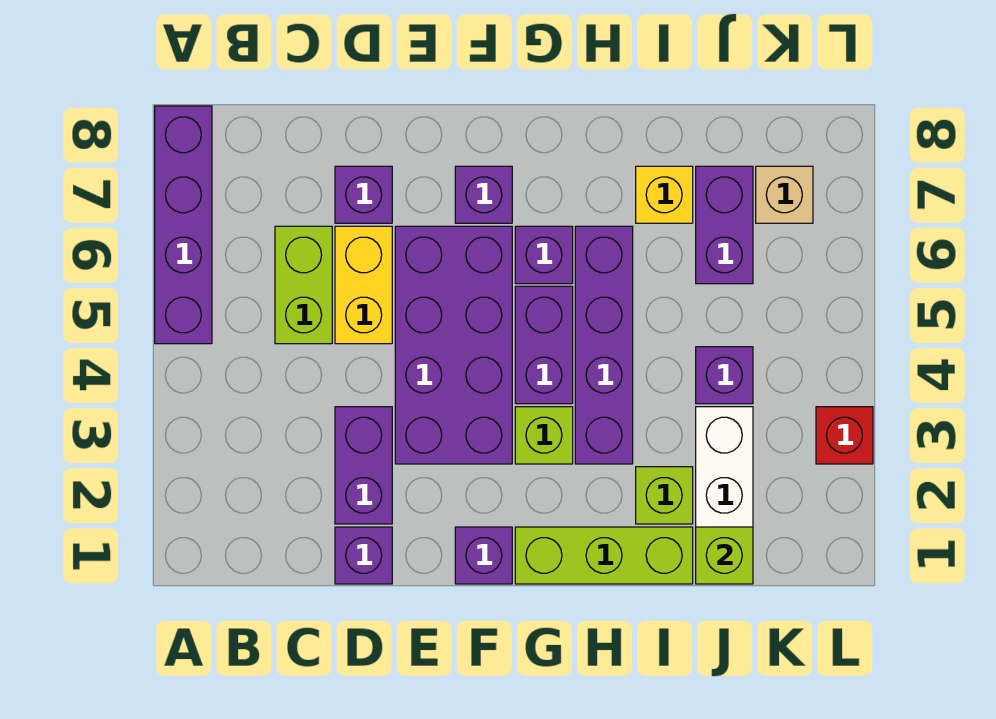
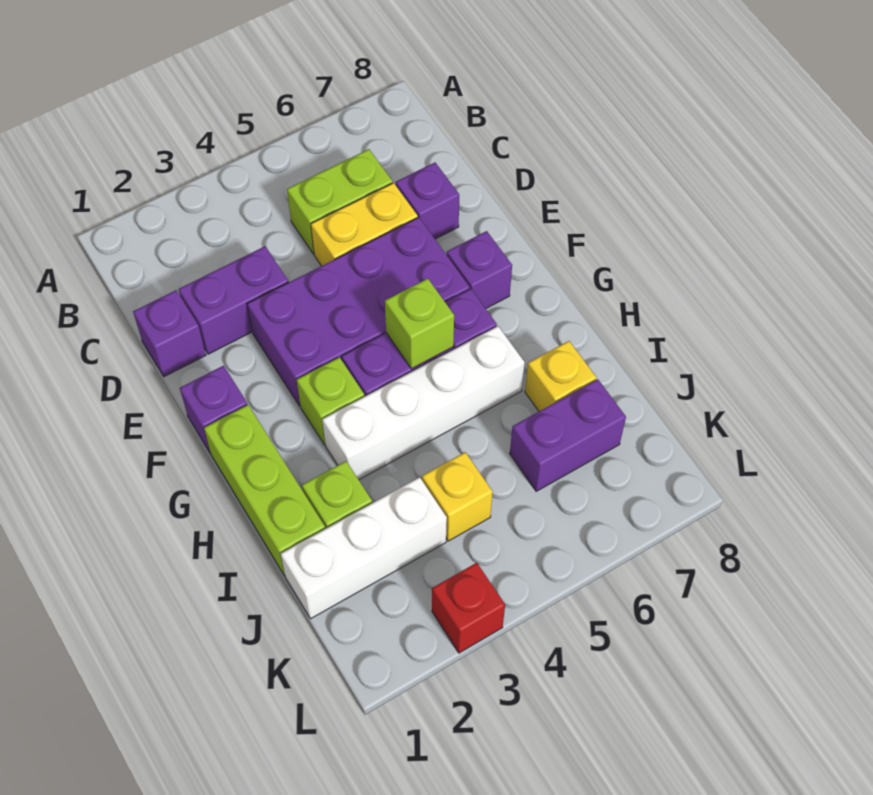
purple 1x4 brick [155,106,212,344] -> none
purple 1x4 brick [575,226,633,464] -> white 1x4 brick [322,326,525,480]
lime 1x1 brick [696,527,753,584] -> lime 1x1 brick moved to [385,279,454,369]
purple 1x1 brick [696,347,753,404] -> yellow 1x1 brick [422,452,493,541]
tan 1x1 brick [756,166,813,223] -> none

